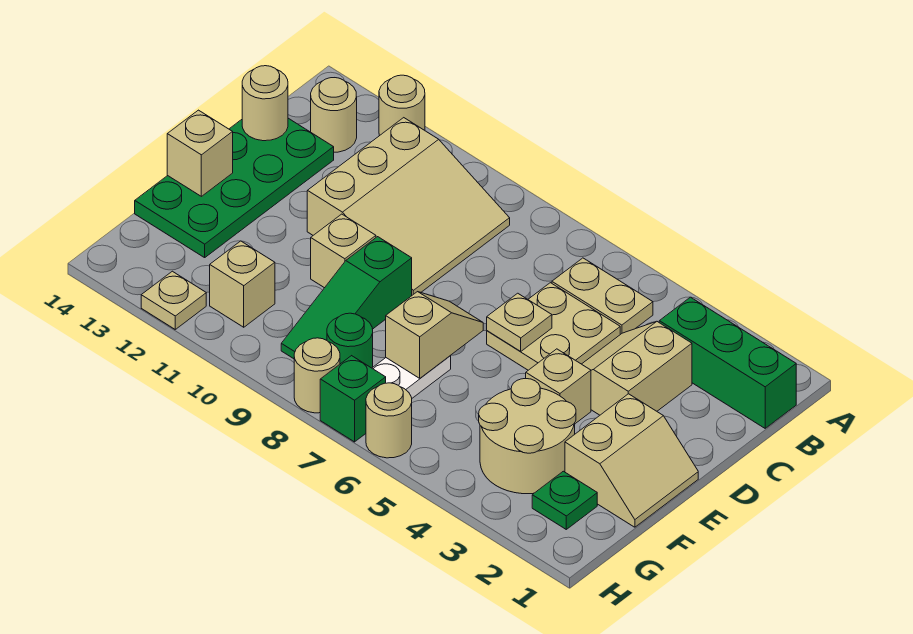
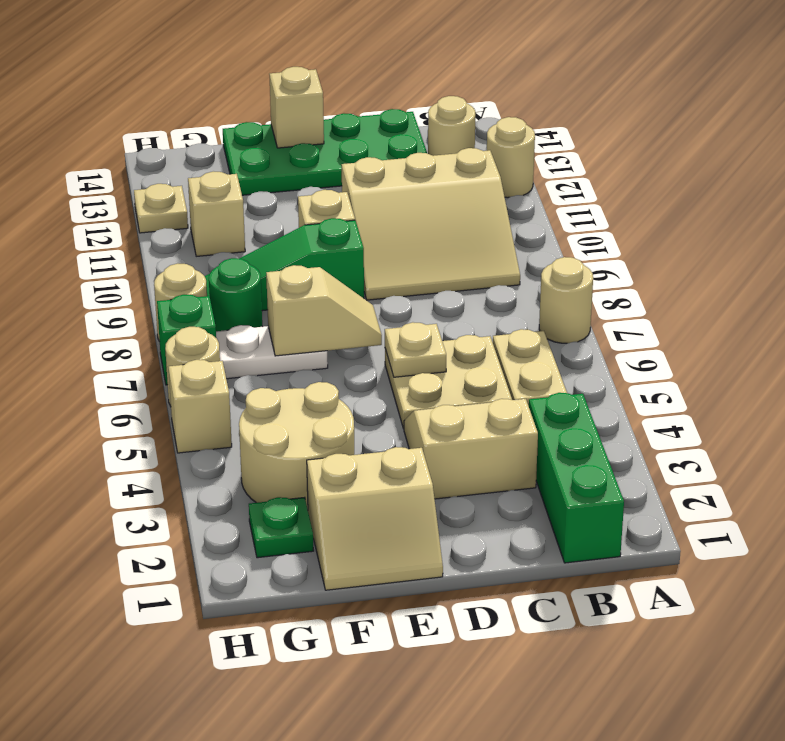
tan 1x1 round brick [242,66,288,141] -> tan 1x1 round brick moved to [539,257,593,343]
tan 1x1 brick [526,349,591,424] -> tan 1x1 brick moved to [169,360,232,453]

